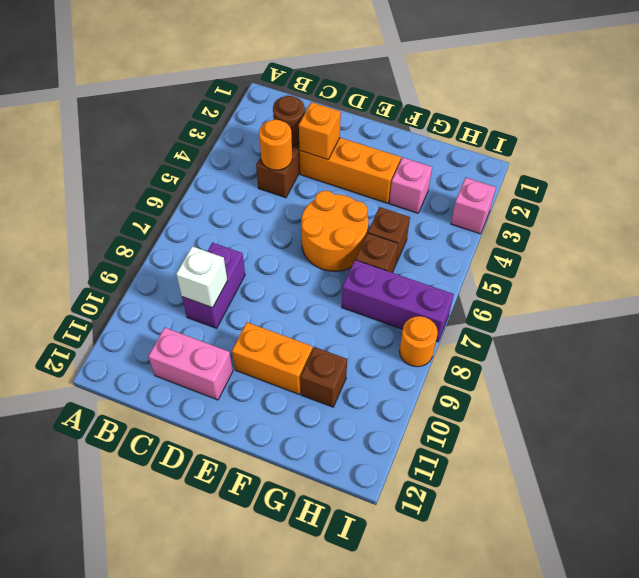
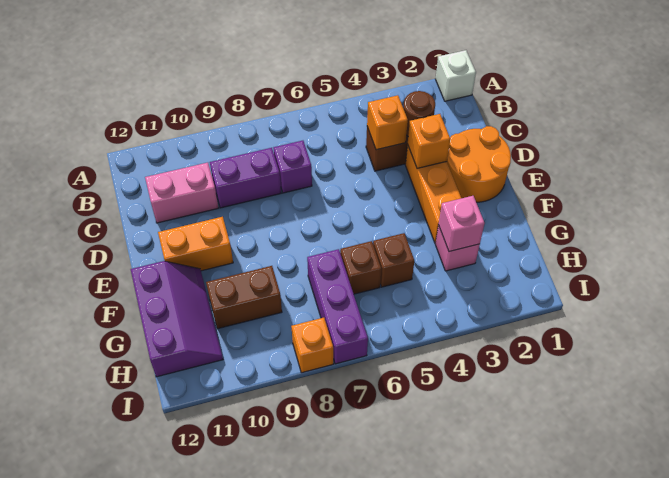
orange 1x1 round brick [259,120,292,170] -> orange 1x1 brick [367,95,408,150]
none -> purple 1x1 brick [273,141,312,193]
white 1x1 brick [176,246,227,308] -> white 1x1 brick moved to [436,50,476,101]
pink 1x2 brick [148,328,233,400] -> pink 1x2 brick turned to [145,163,218,223]
orange 2x2 round brick [301,191,368,271] -> orange 2x2 round brick moved to [447,126,511,202]
orange 1x2 brick [232,322,313,394] -> orange 1x2 brick turned to [158,217,233,271]
none -> purple 2x3 slope [131,261,223,377]
brown 1x1 brick [301,347,347,407] -> brown 1x2 brick [206,266,282,329]
pink 1x1 brick [451,178,496,234] -> pink 1x1 brick moved to [439,196,485,252]
orange 1x1 round brick [400,316,438,367] -> orange 1x1 brick [291,318,333,373]

